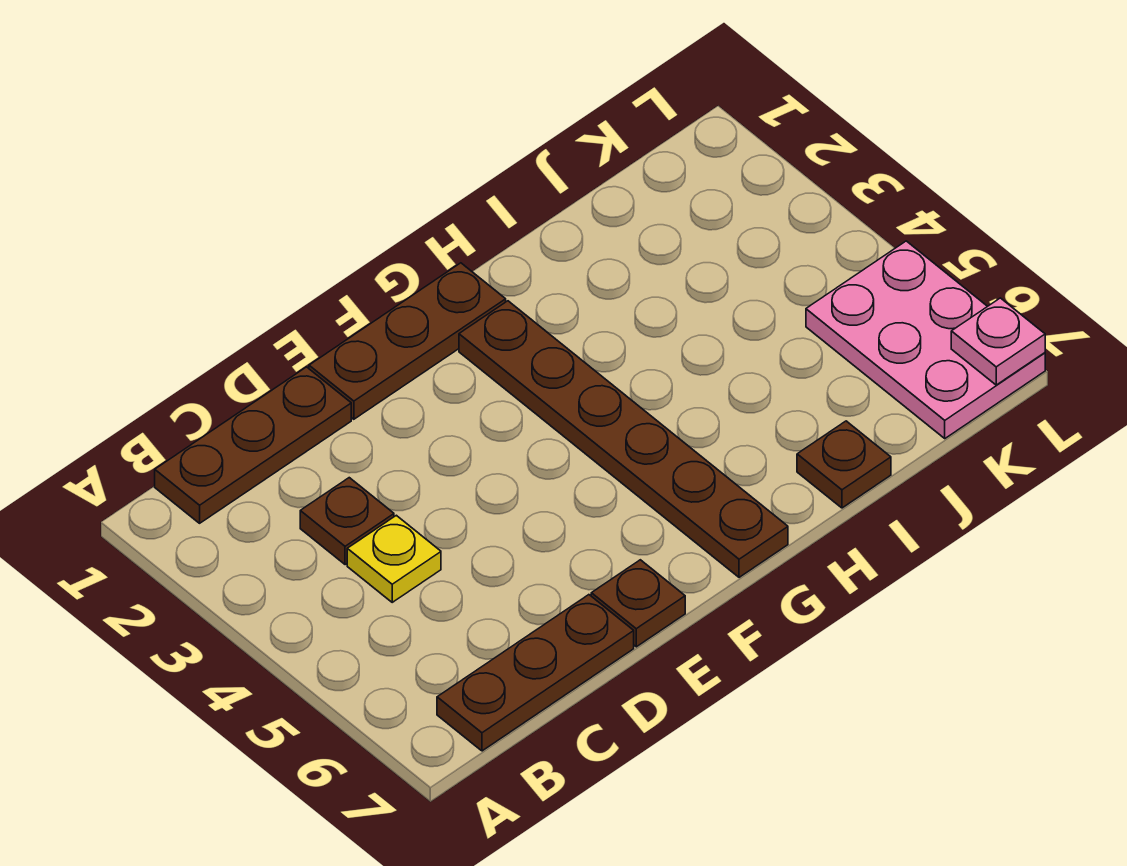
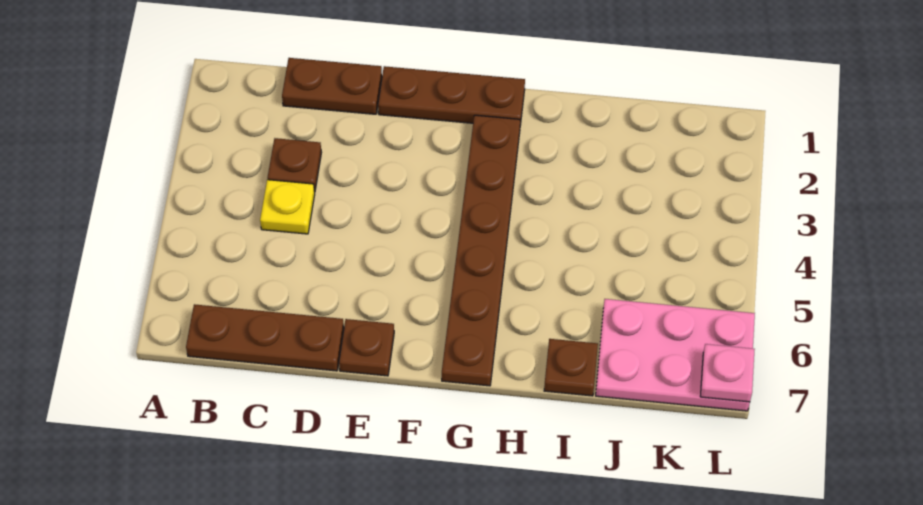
brown 1x3 plate [155,367,351,523] -> brown 1x2 plate [282,58,382,114]
pink 2x3 plate [806,241,1045,438] -> pink 2x3 plate turned to [596,299,755,411]

